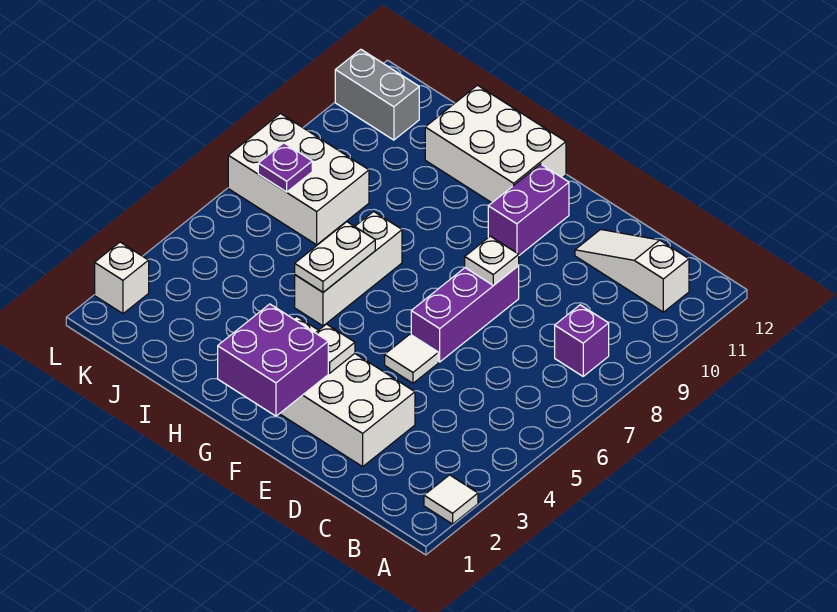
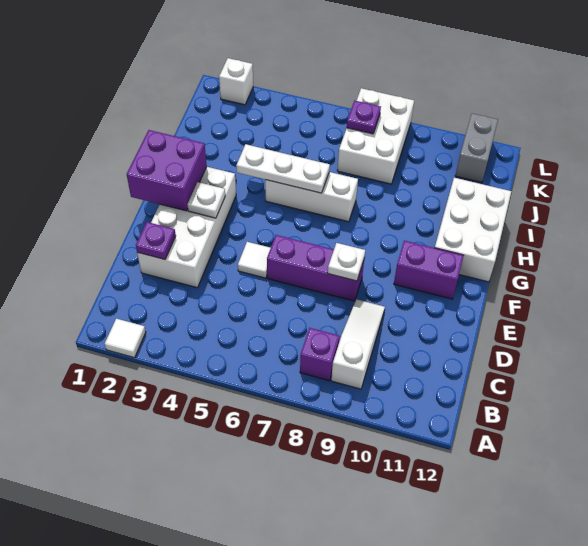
white 1x3 slope [575,229,689,312] -> white 1x3 slope moved to [331,299,385,389]
none -> purple 1x1 plate [136,222,176,259]
white 1x2 plate [295,222,375,292] -> white 1x3 plate [236,144,330,193]

